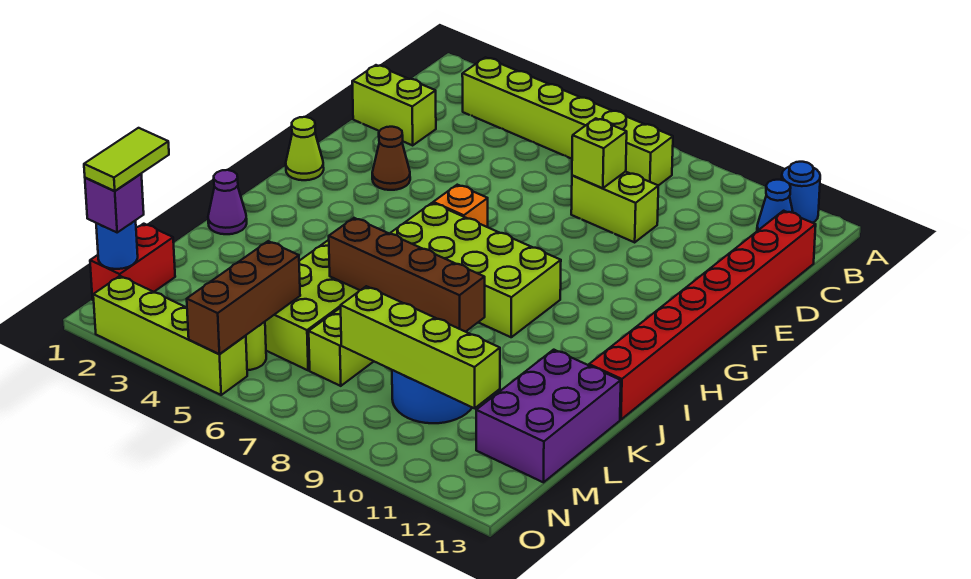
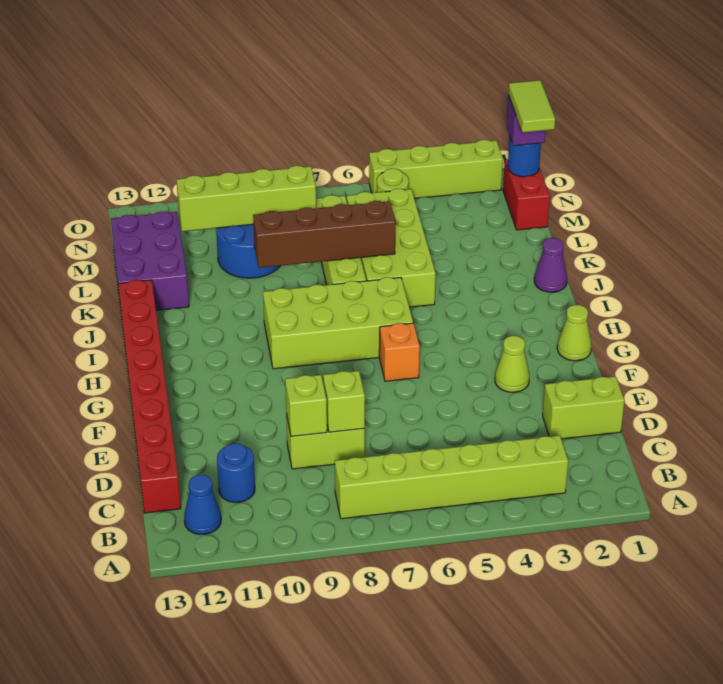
blue 1x1 round brick [782,162,820,223] -> blue 1x1 round brick moved to [217,443,255,502]
none -> lime 1x1 brick [285,375,327,436]
brown 1x1 cone [372,127,410,190] -> lime 1x1 cone [495,336,529,392]
brown 1x3 brick [187,241,300,354] -> none

